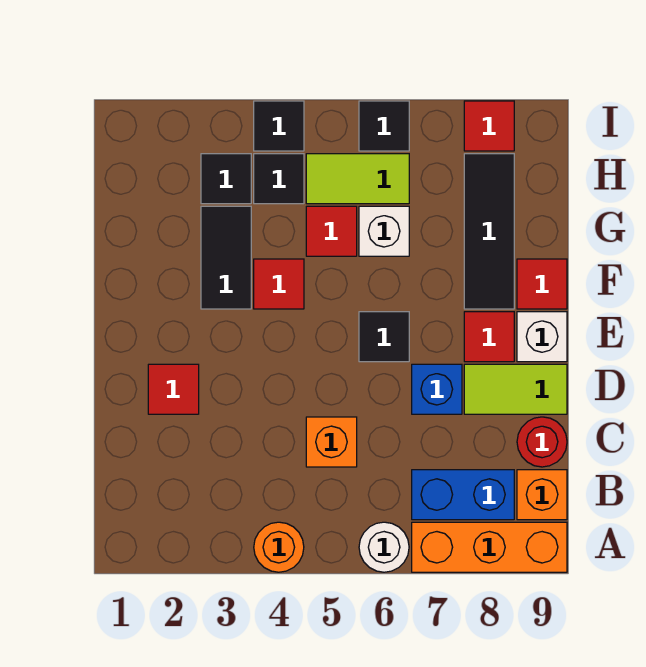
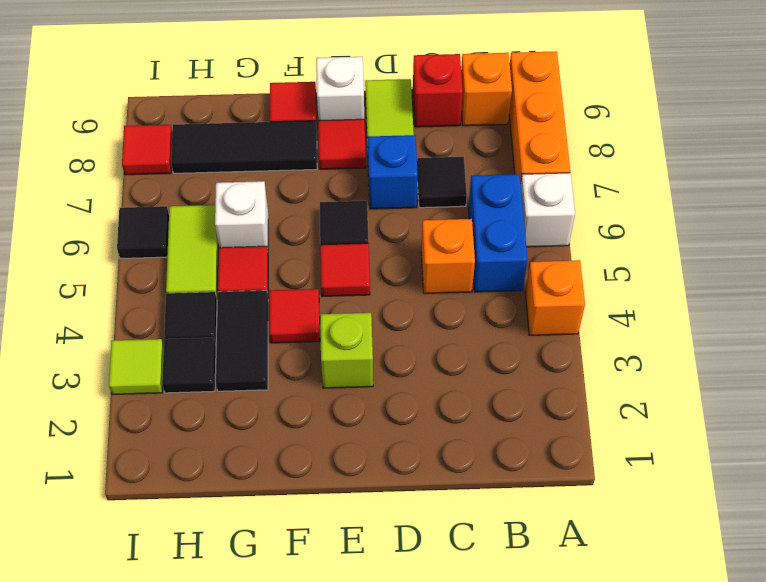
orange 1x1 round brick [254,522,304,572] -> orange 1x1 brick [525,260,585,335]
white 1x1 round brick [359,522,409,572] -> white 1x1 brick [521,173,575,247]
blue 1x2 brick [412,470,514,520] -> blue 1x2 brick moved to [468,174,528,292]
red 1x1 round brick [517,417,567,467] -> red 1x1 brick [413,54,463,127]
red 1x1 tile [148,364,199,414] -> red 1x1 tile moved to [320,243,370,296]
none -> lime 1x1 brick [320,313,373,388]
black 1x2 tile [201,206,251,309] -> black 1x2 tile turned to [216,290,268,391]
none -> lime 1x1 tile [109,339,164,395]
black 1x1 tile [254,101,304,151] -> black 1x1 tile moved to [417,157,467,208]

